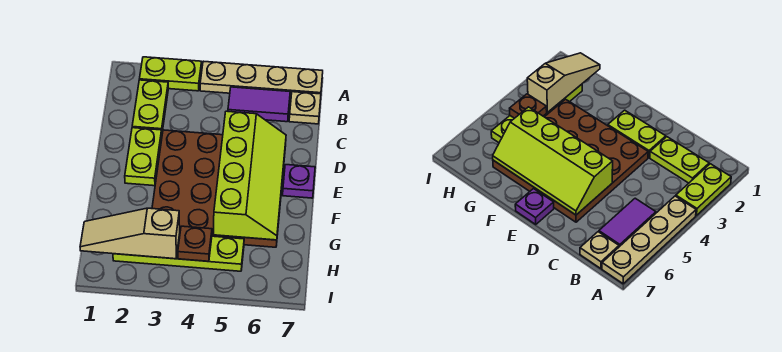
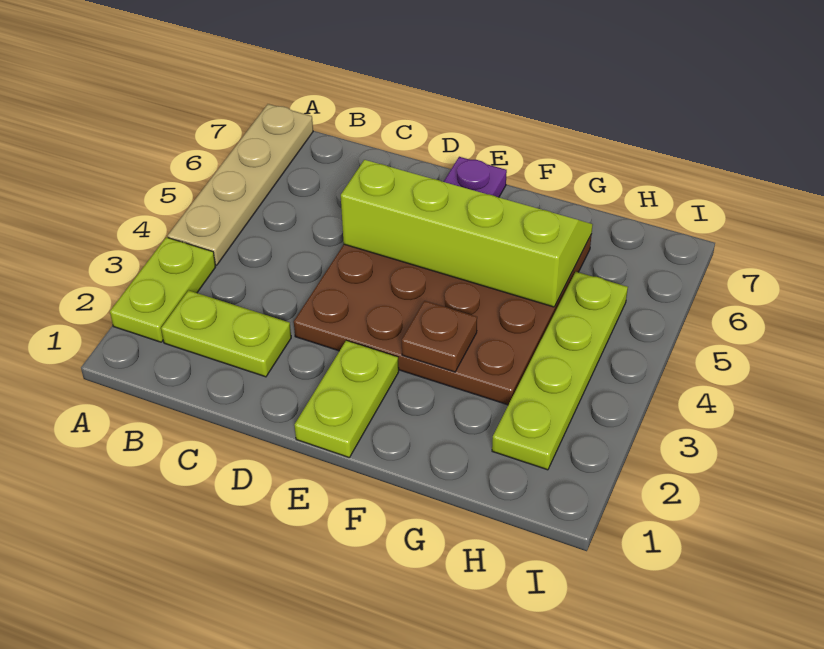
purple 1x2 tile [228,87,290,122] -> none
tan 1x1 plate [289,92,321,124] -> none
lime 1x2 plate [125,128,162,186] -> lime 1x2 plate turned to [295,341,399,458]
tan 1x3 slope [80,208,180,259] -> none
brown 1x1 plate [178,226,212,261] -> brown 1x1 plate moved to [402,301,477,372]

